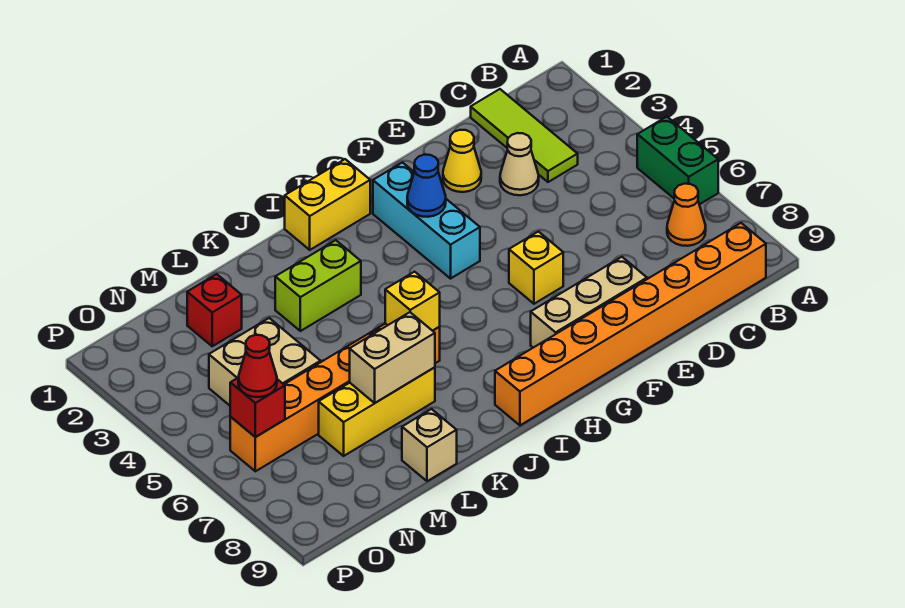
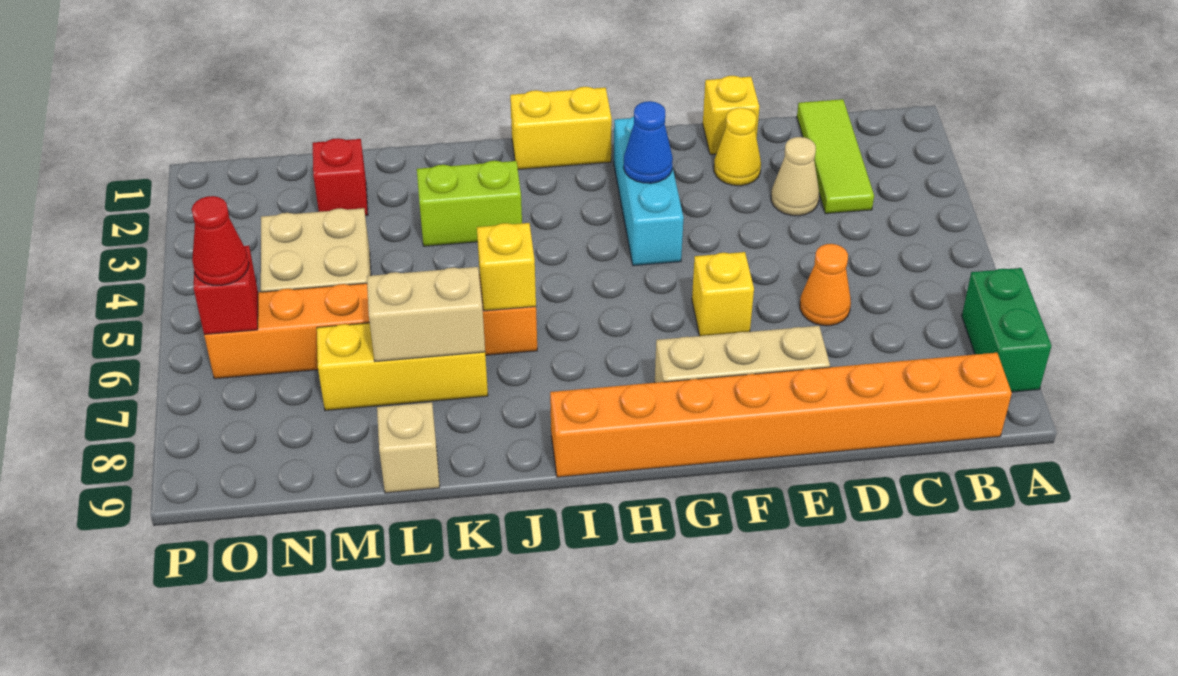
green 1x2 brick [637,117,718,205] -> green 1x2 brick moved to [962,268,1051,392]
orange 1x1 cone [667,184,706,246] -> orange 1x1 cone moved to [800,244,851,326]
none -> yellow 1x1 brick [703,76,759,154]

